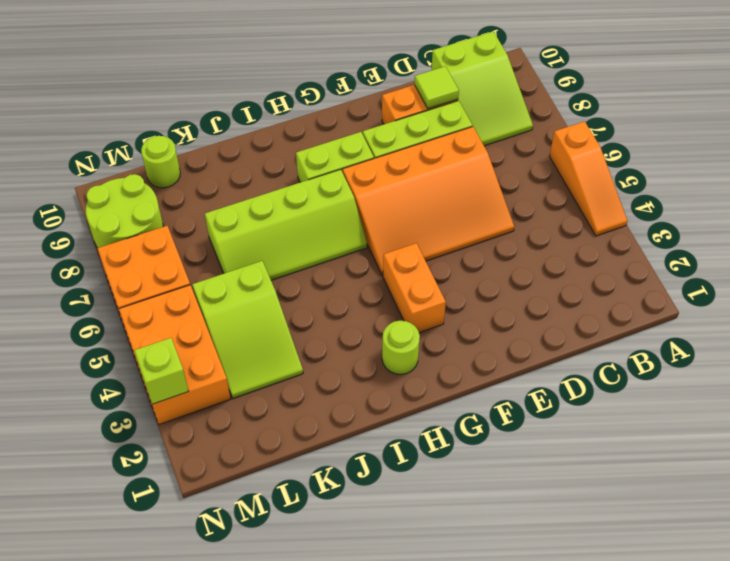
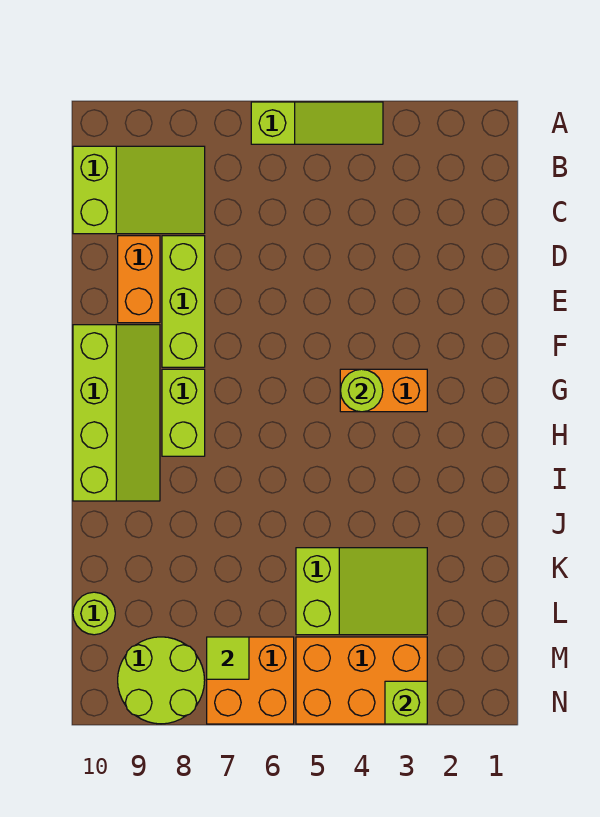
orange 1x3 slope [549,121,627,236] -> lime 1x3 slope [251,102,383,144]
orange 3x4 slope [343,127,514,276] -> none
lime 1x1 tile [415,66,459,109] -> lime 1x1 tile moved to [207,637,249,679]
lime 1x1 round brick [382,321,420,374] -> lime 1x1 round brick moved to [340,369,383,412]
lime 2x4 slope [205,169,367,280] -> lime 2x4 slope moved to [73,325,160,501]

